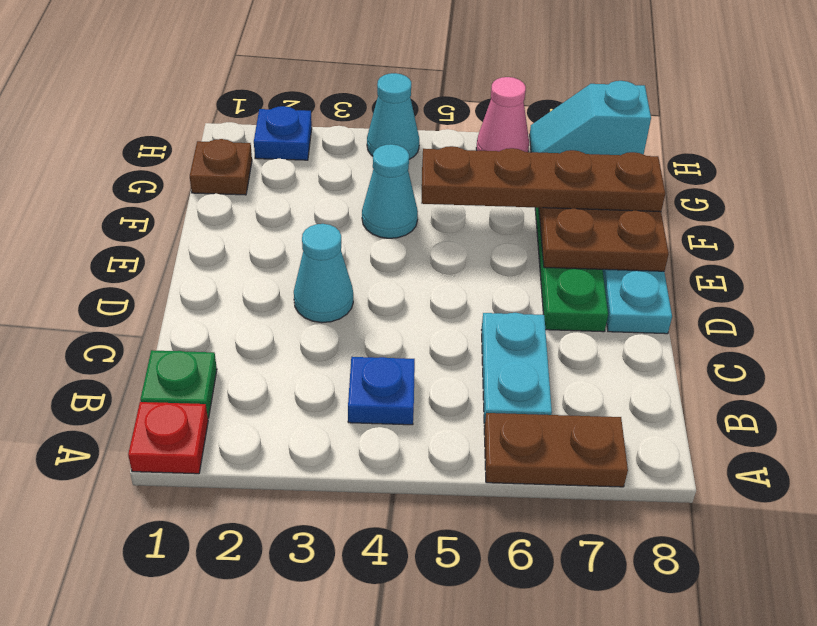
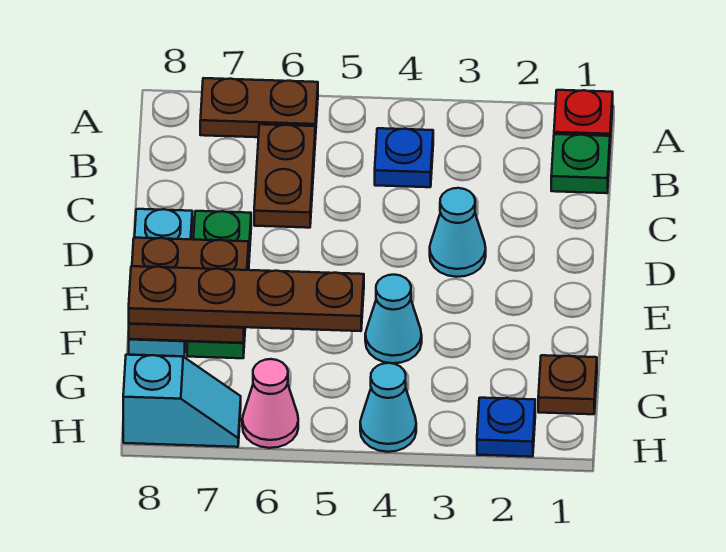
cyan 1x2 plate [482,313,552,427] -> brown 1x2 plate [254,124,315,228]

